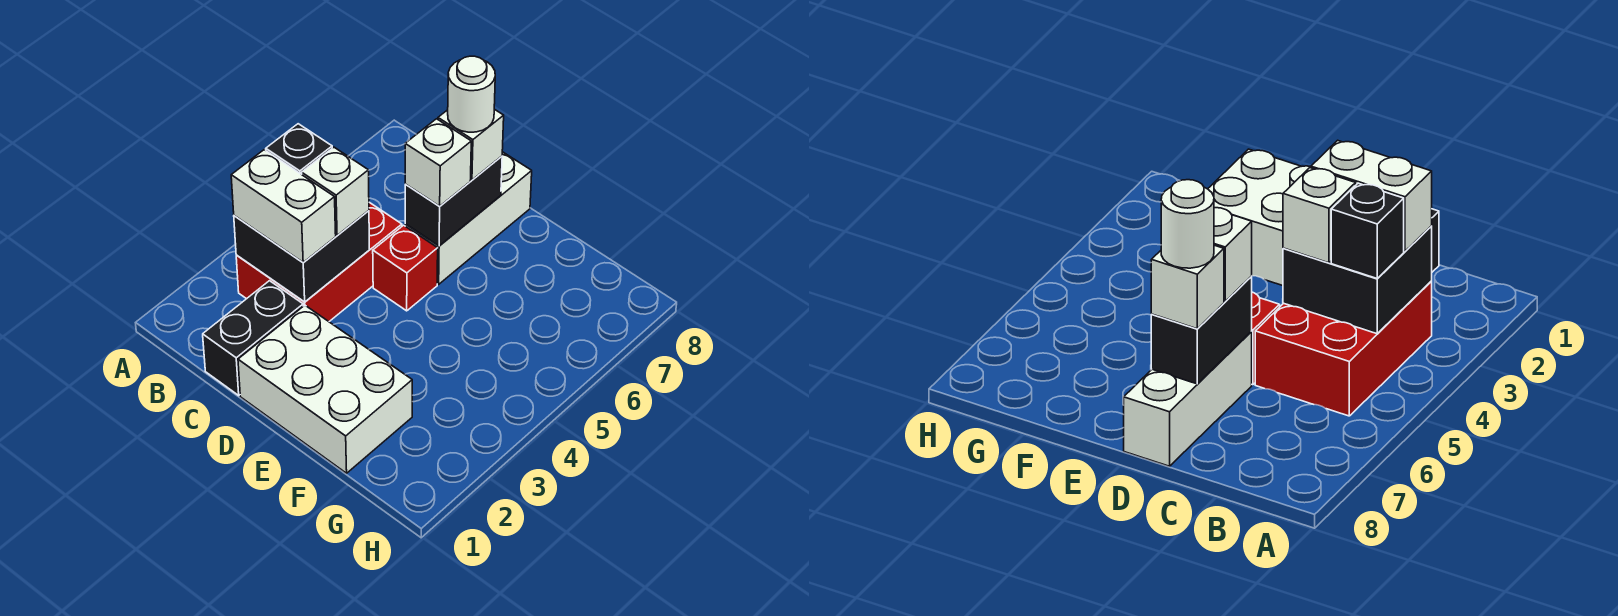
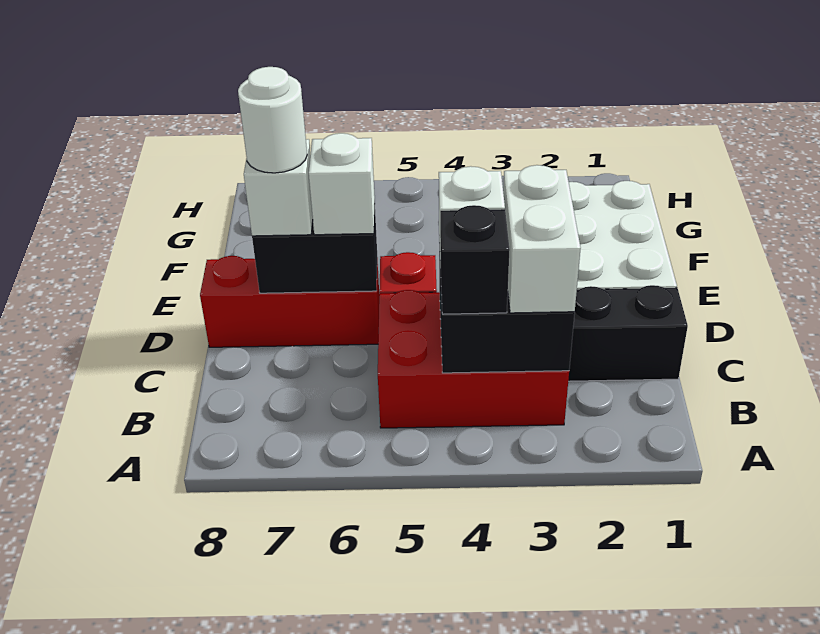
white 1x3 brick [405,152,532,284] -> red 1x3 brick [200,256,379,347]

